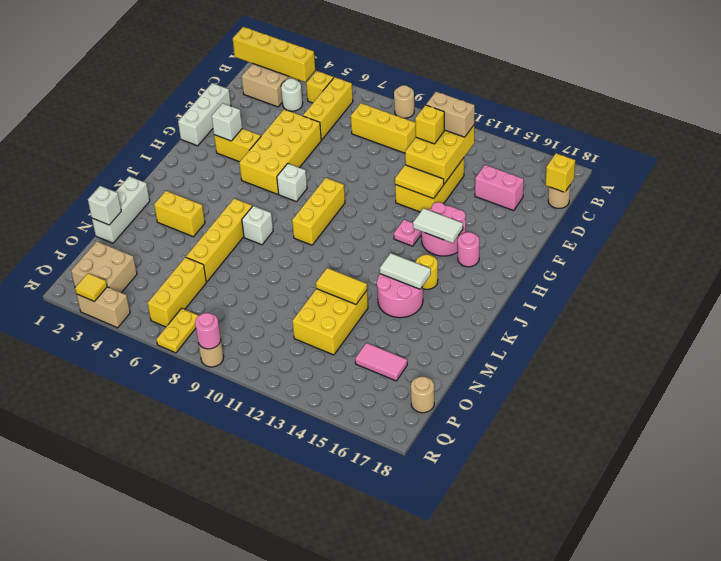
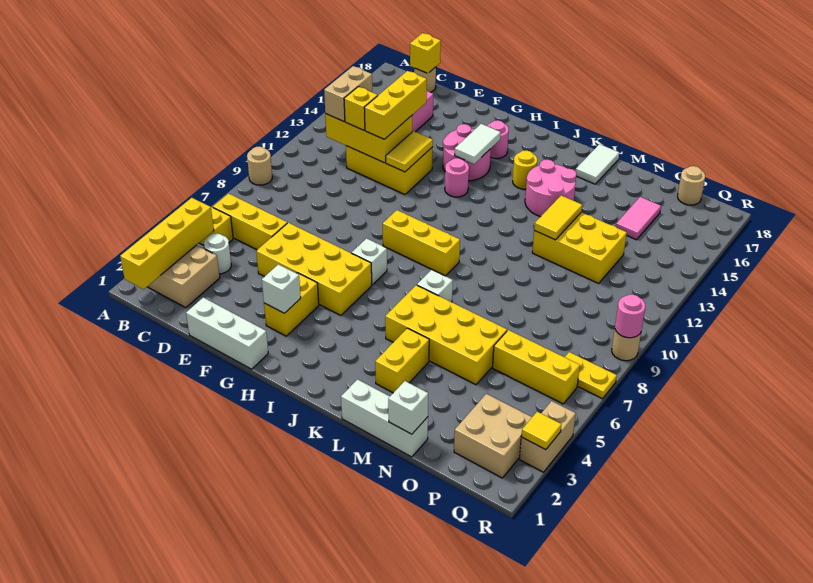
yellow 1x3 brick [351,103,416,153] -> yellow 1x3 brick moved to [364,71,427,139]
pink 1x1 plate [394,220,421,246] -> pink 1x1 round brick [445,158,469,197]
yellow 1x4 brick [186,198,252,282] -> yellow 2x4 brick [385,285,507,385]
white 1x2 tile [380,253,431,289] -> white 1x2 tile moved to [576,144,619,184]

